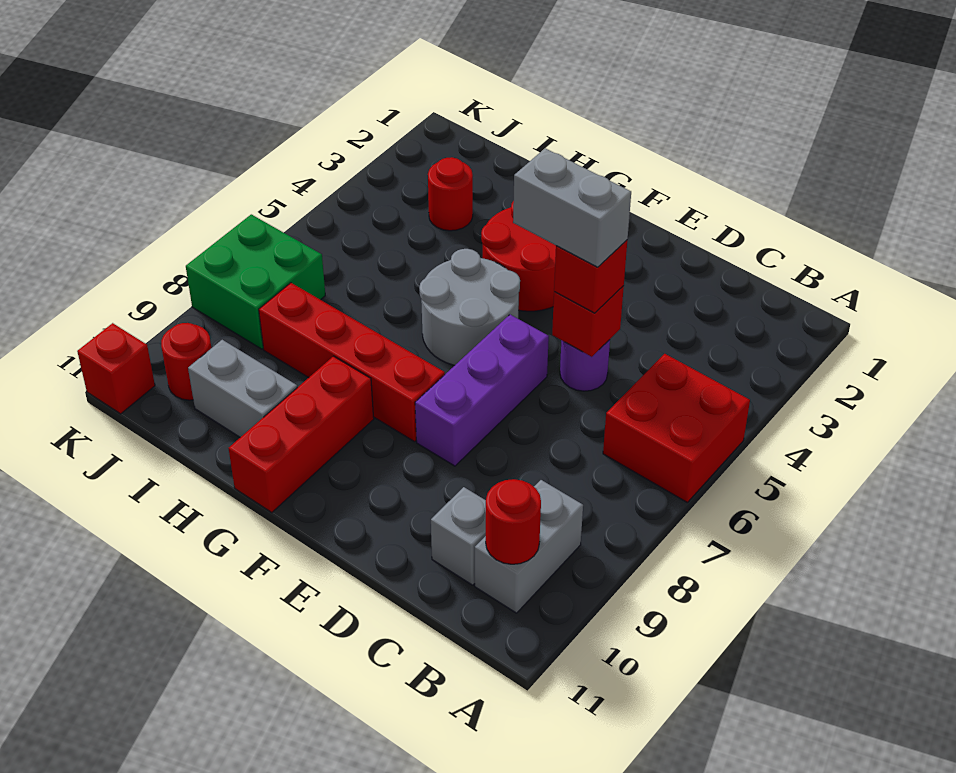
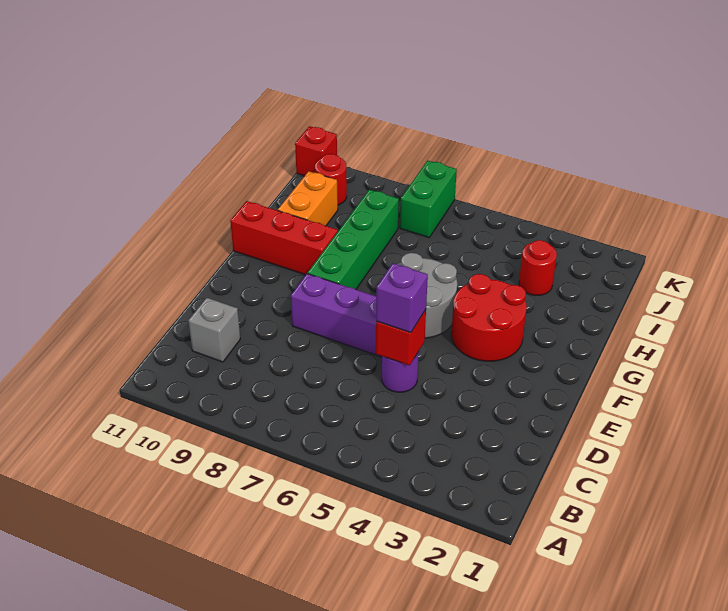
red 2x2 brick [603,354,750,503] -> none
grey 1x2 brick [475,480,583,613] -> none
red 1x1 round brick [486,479,541,564] -> none
red 1x1 brick [554,240,627,313] -> purple 1x1 brick [376,263,428,333]
grey 1x2 brick [513,148,631,267] -> none
red 1x4 brick [259,283,445,442] -> green 1x4 brick [308,190,399,290]
grey 1x2 brick [188,340,297,437] -> orange 1x2 brick [278,171,338,226]
green 2x2 brick [186,214,325,349] -> green 1x2 brick [400,161,457,238]

